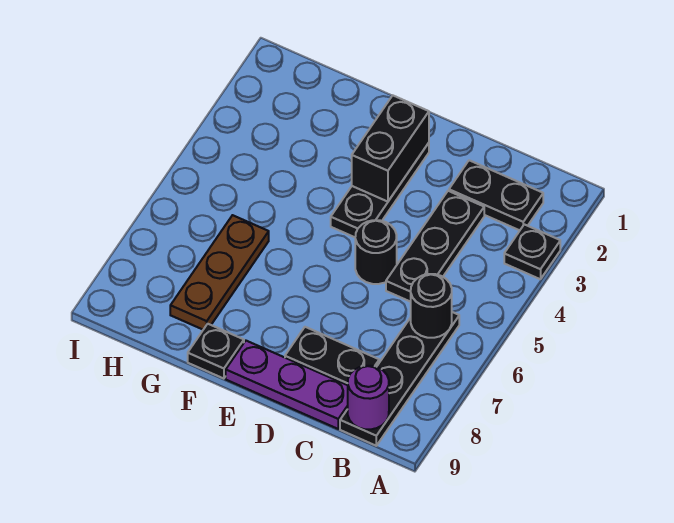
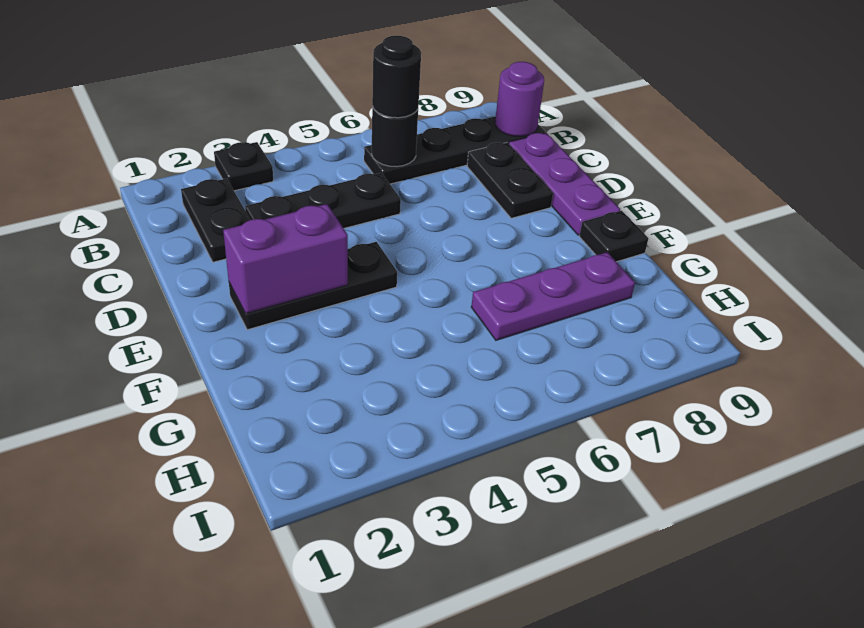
black 1x1 round brick [355,220,397,284] -> black 1x1 round brick moved to [372,36,421,118]
black 1x2 brick [352,95,429,202] -> purple 1x2 brick [223,204,348,313]
brown 1x3 plate [170,215,269,330] -> purple 1x3 plate [471,252,635,340]

